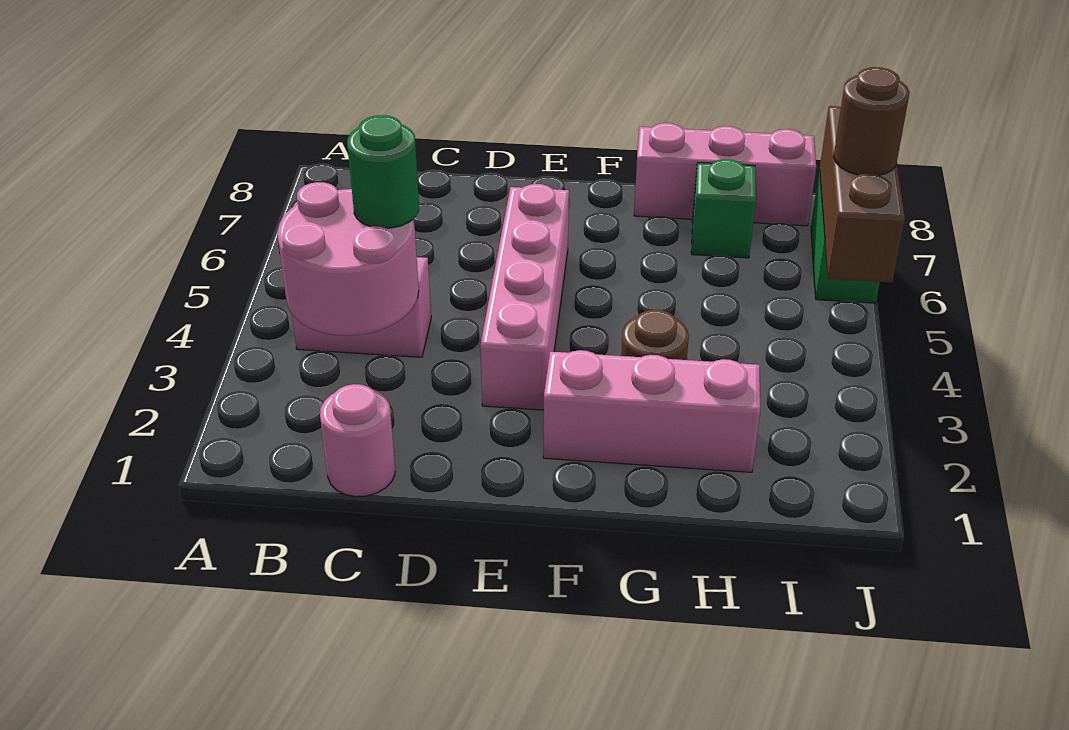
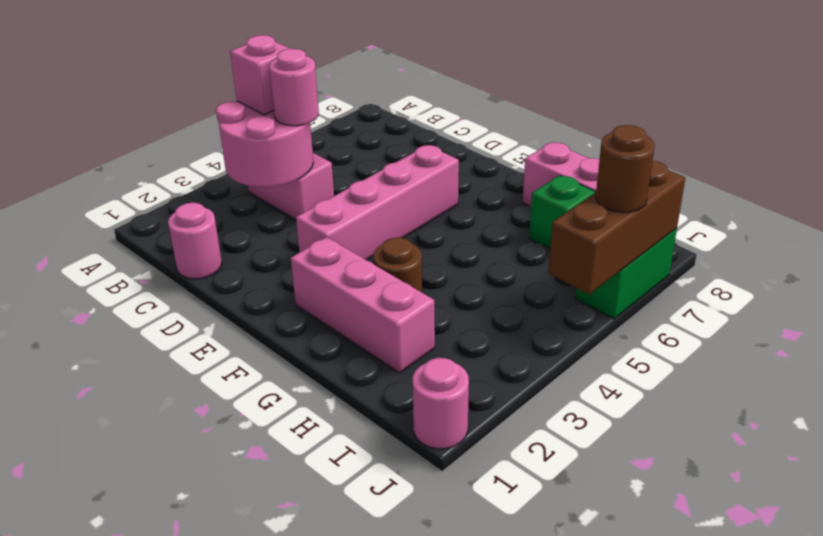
none -> pink 1x1 brick [230,35,290,115]
green 1x1 round brick [347,115,419,228] -> pink 1x1 round brick [269,49,319,126]
none -> pink 1x1 round brick [413,358,469,449]

